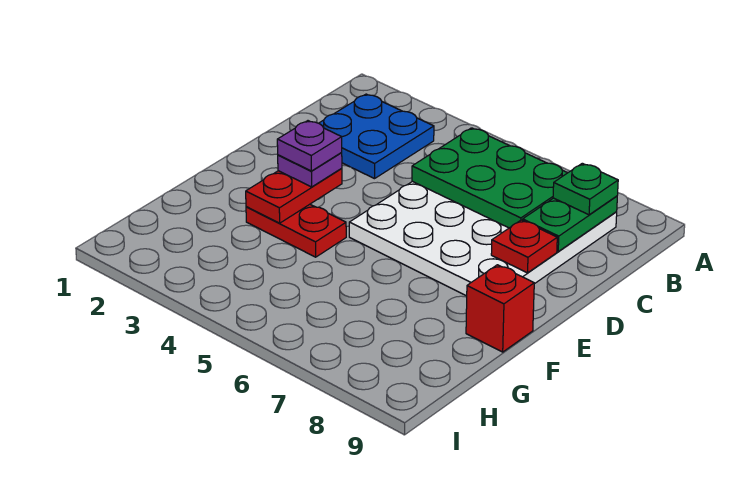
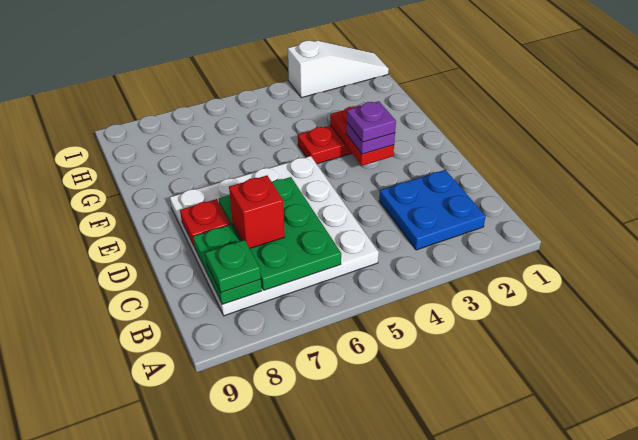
green 2x3 plate [412,128,567,228] -> green 2x3 plate turned to [219,177,341,290]
red 1x1 brick [466,265,534,352] -> red 1x1 brick moved to [229,175,285,248]
none -> white 1x3 slope [288,41,389,98]

